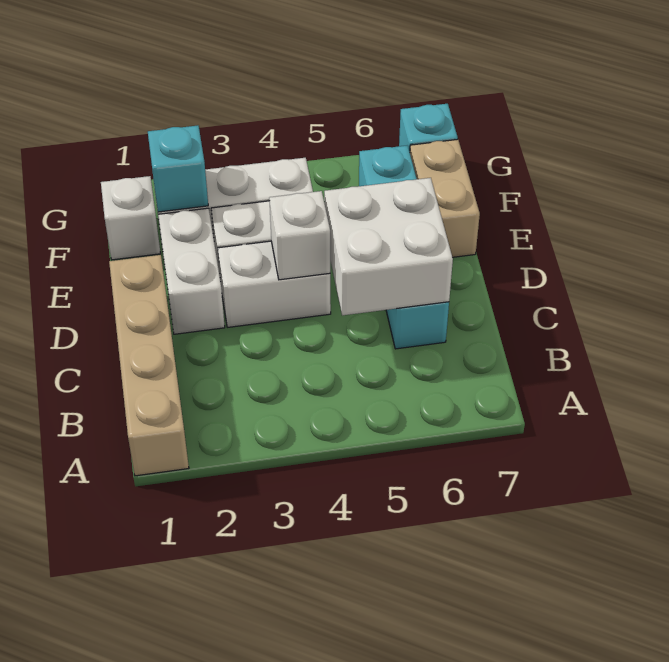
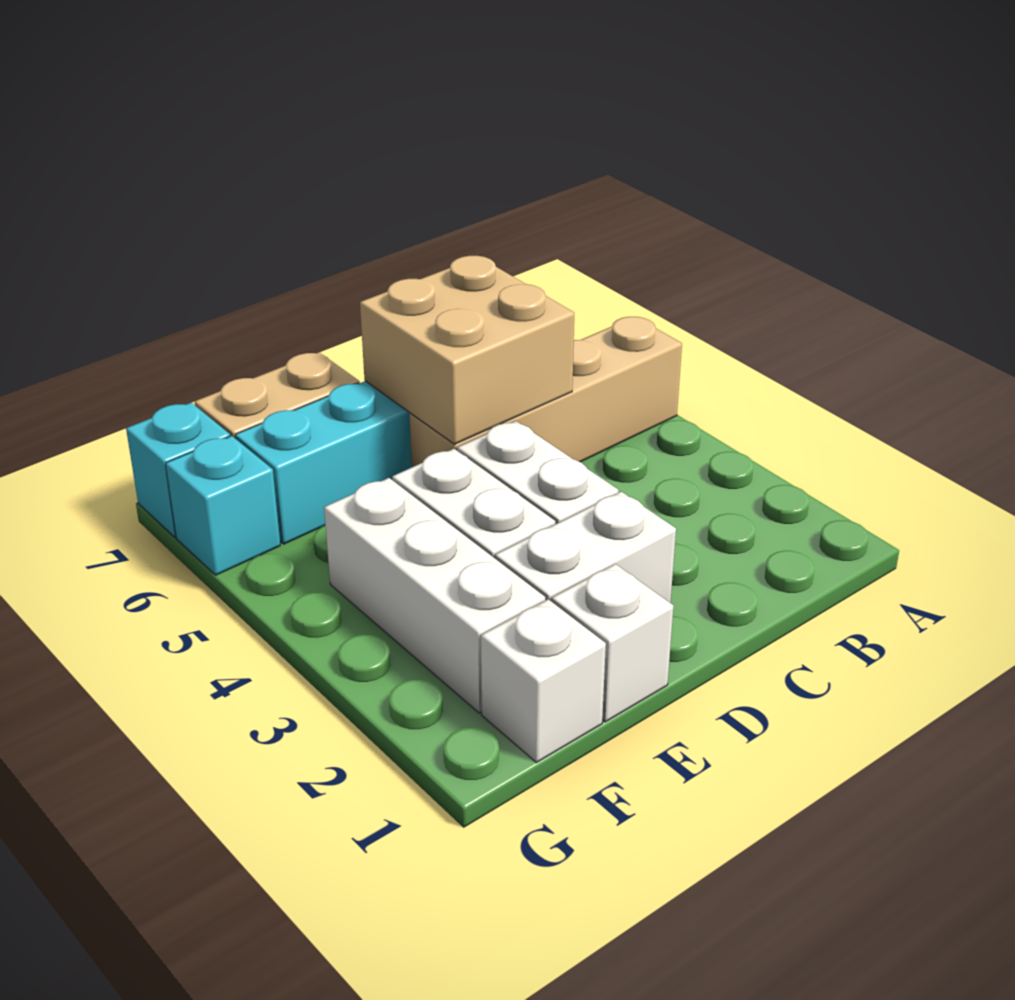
tan 1x4 brick [109,255,189,476] -> tan 1x4 brick moved to [409,317,682,467]
white 2x2 brick [324,178,453,315] -> tan 2x2 brick [360,256,574,444]
white 1x1 brick [269,191,330,280] -> white 1x1 brick moved to [551,564,673,722]
cyan 1x1 brick [148,125,208,212] -> cyan 1x1 brick moved to [166,436,280,575]

